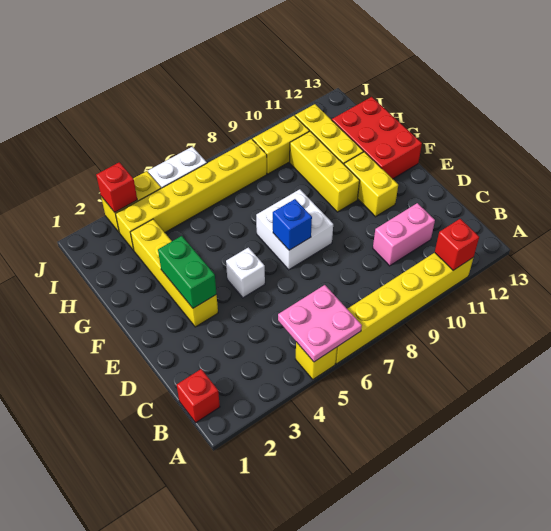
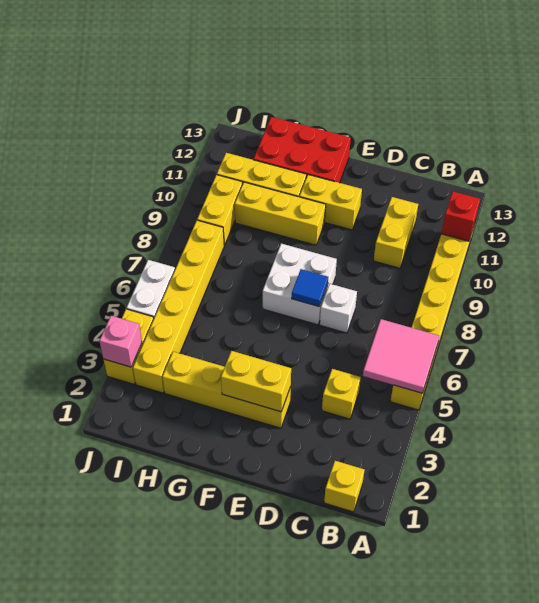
pink 2x2 plate [278,285,362,362] -> pink 2x2 tile [363,319,439,393]
red 1x1 brick [177,369,220,423] -> yellow 1x1 brick [324,461,364,512]
none -> yellow 1x1 brick [322,369,361,419]
pink 1x2 brick [373,203,435,266] -> yellow 1x2 brick [374,197,418,268]
green 1x2 brick [158,236,216,308] -> yellow 1x2 brick [221,351,291,412]
white 1x1 brick [226,247,265,298] -> white 1x1 brick moved to [320,284,357,333]
blue 1x1 brick [273,199,312,250] -> blue 1x1 tile [292,269,328,306]
red 1x1 brick [96,162,137,212] -> pink 1x1 brick [99,316,142,367]

